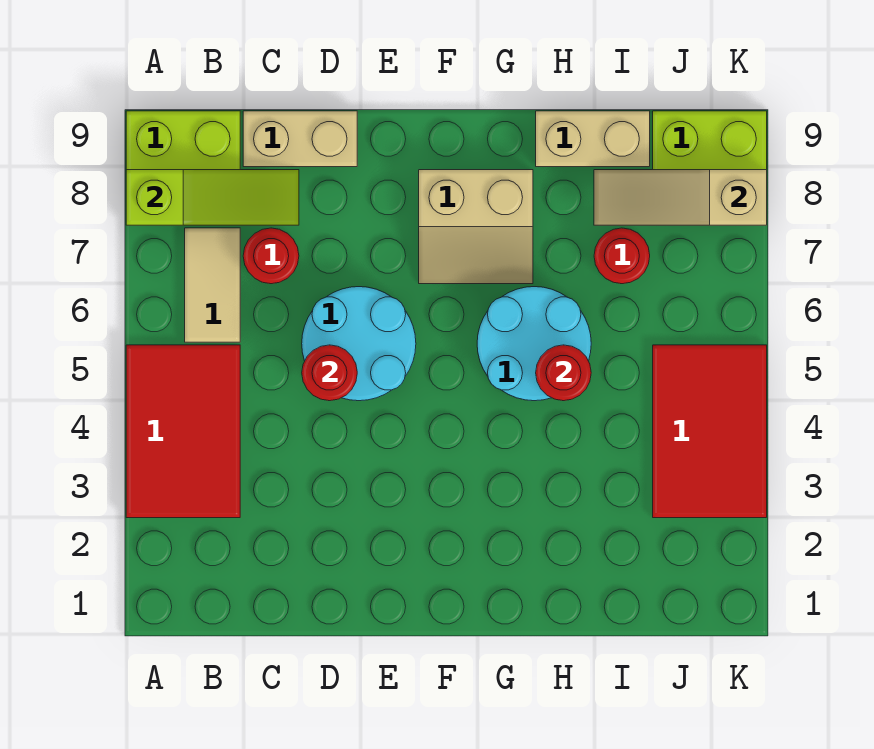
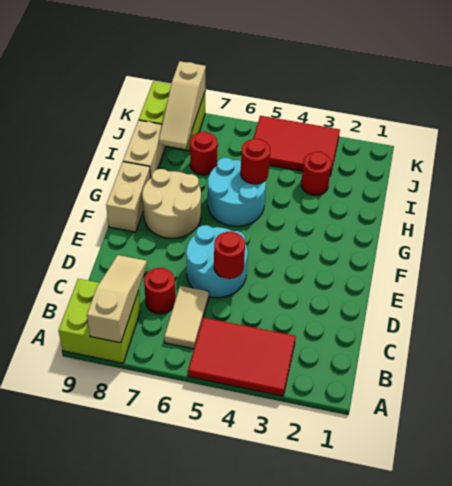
lime 1x3 slope [126,170,299,225] -> tan 1x3 slope [87,255,147,343]
tan 1x2 tile [185,228,240,342] -> tan 1x2 tile turned to [164,286,209,349]
tan 1x2 brick [243,111,357,167] -> tan 1x2 brick moved to [106,162,150,232]
tan 2x2 slope [419,170,533,284] -> tan 2x2 round brick [142,169,201,238]
none -> red 1x1 round brick [301,152,332,195]

